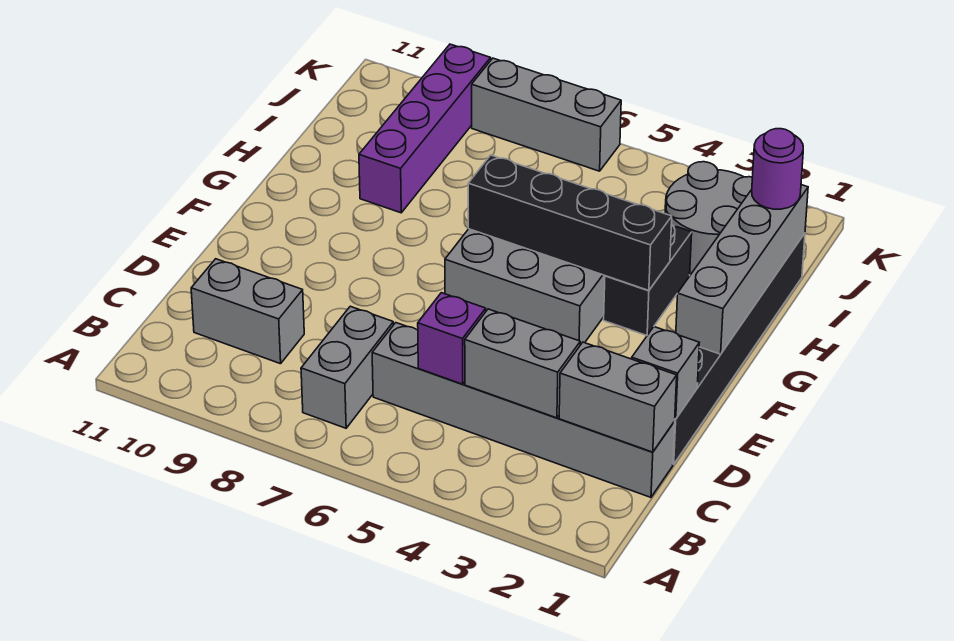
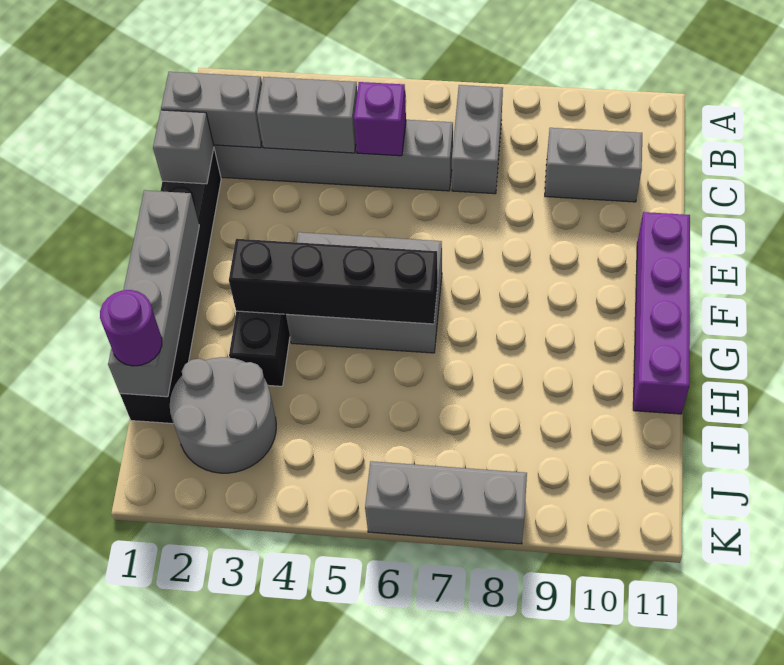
purple 1x4 brick [359,44,491,213] -> purple 1x4 brick moved to [633,212,690,414]

